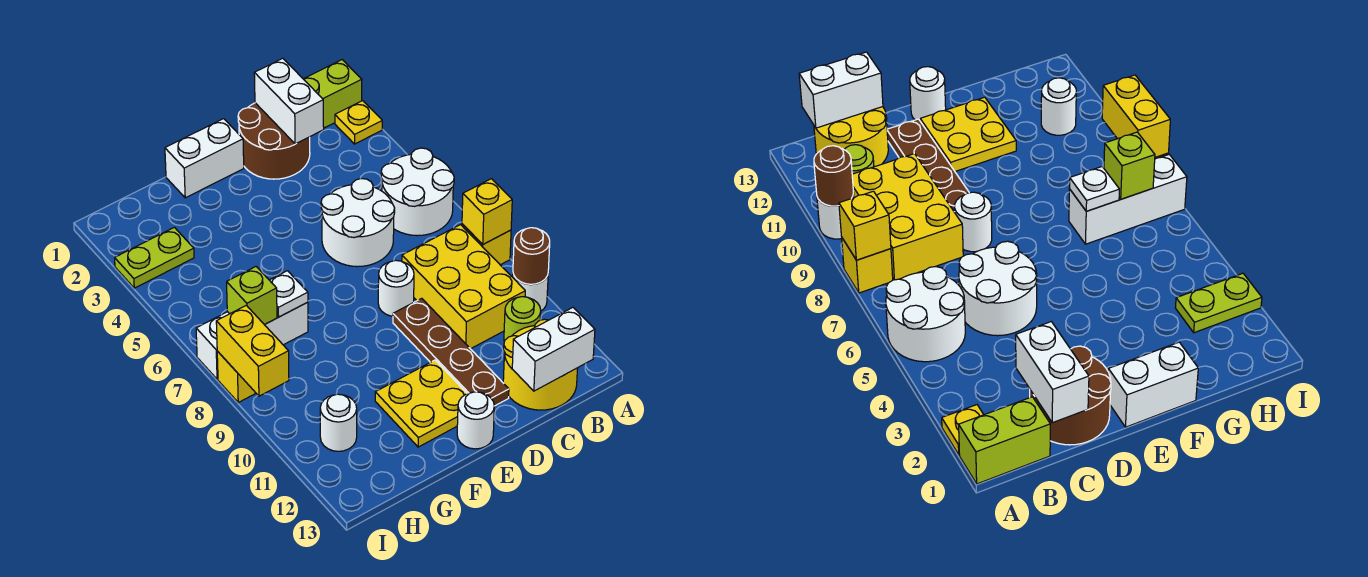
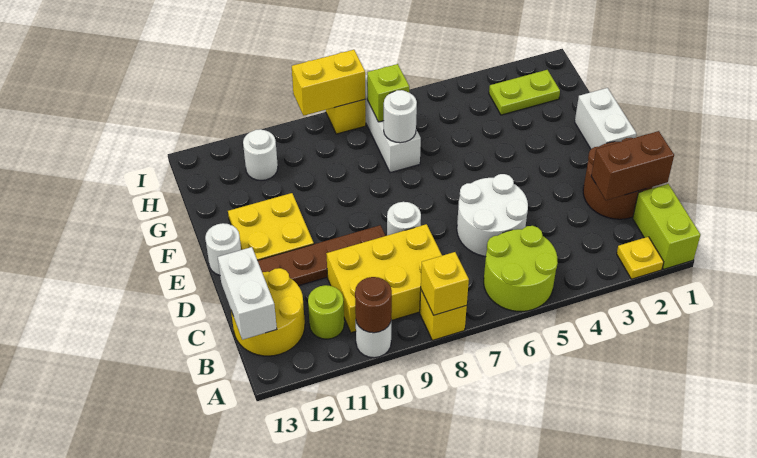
white 2x2 round brick [381,148,454,236] -> lime 2x2 round brick [484,226,558,311]
white 1x2 brick [254,58,324,144] -> brown 1x2 brick [591,131,674,200]
white 1x1 plate [270,271,308,317] -> white 1x1 round brick [384,90,417,143]
lime 1x2 plate [115,227,194,288] -> lime 1x2 plate turned to [489,70,560,115]

